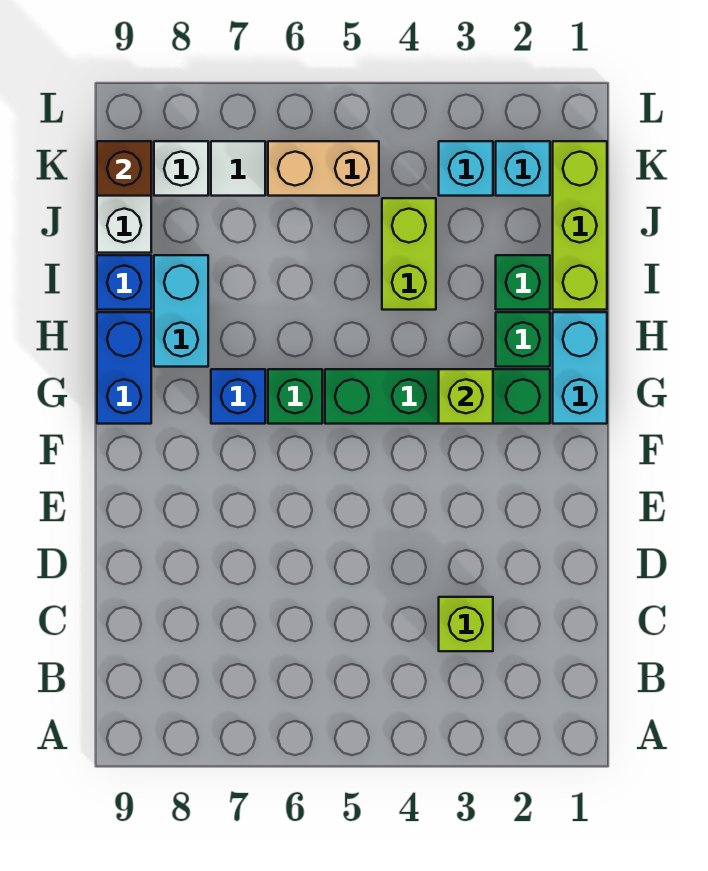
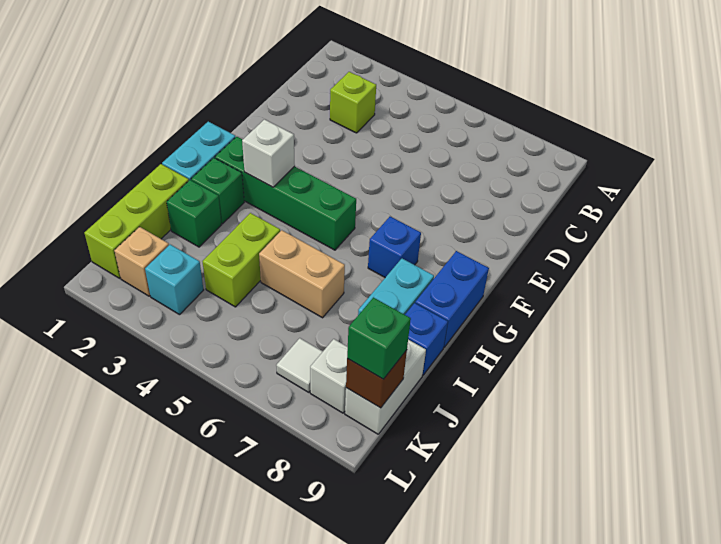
lime 1x1 brick [439,369,493,424] -> white 1x1 brick [242,119,295,187]
green 1x1 brick [268,369,322,424] -> green 1x1 brick moved to [347,298,411,379]
cyan 1x1 brick [496,141,550,196] -> tan 1x1 brick [114,227,169,296]
tan 1x2 brick [268,141,379,196] -> tan 1x2 brick moved to [259,230,345,318]

